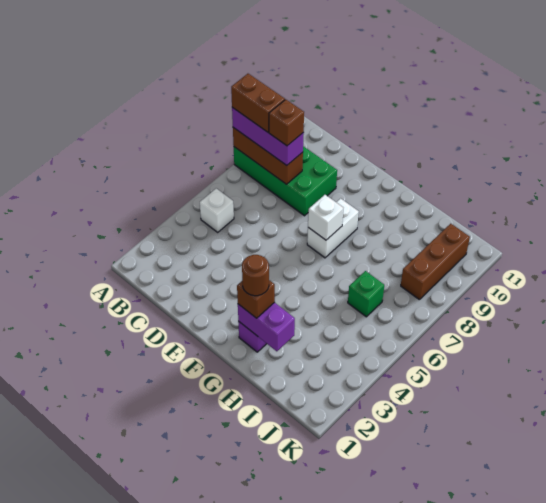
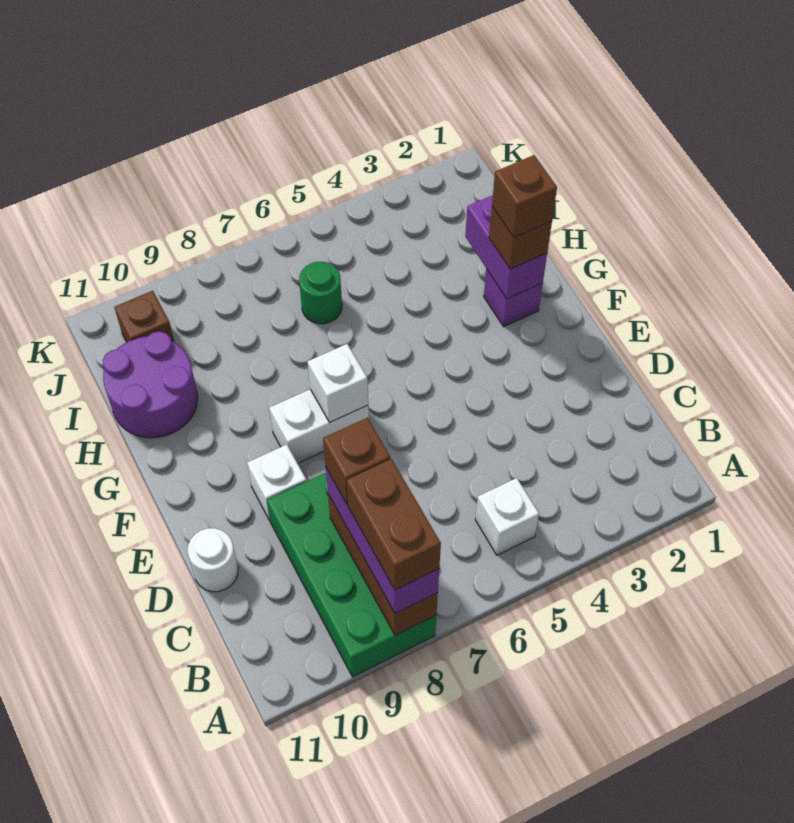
none -> white 1x1 round brick [188,528,238,592]
none -> white 1x1 brick [247,445,306,521]
brown 1x1 round brick [242,255,269,296] -> brown 1x1 brick [492,155,557,237]
none -> purple 2x2 round brick [103,331,198,438]
green 1x1 brick [348,271,384,317] -> green 1x1 round brick [299,262,342,324]
brown 1x3 brick [401,224,470,300] -> brown 1x1 brick [114,291,174,342]

